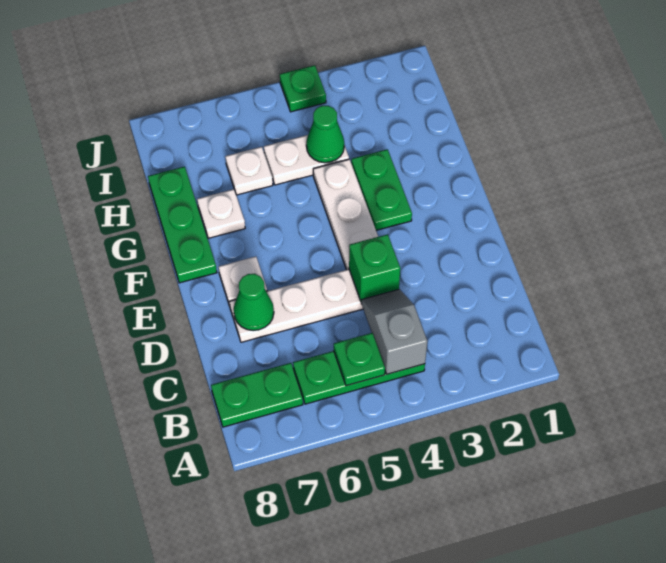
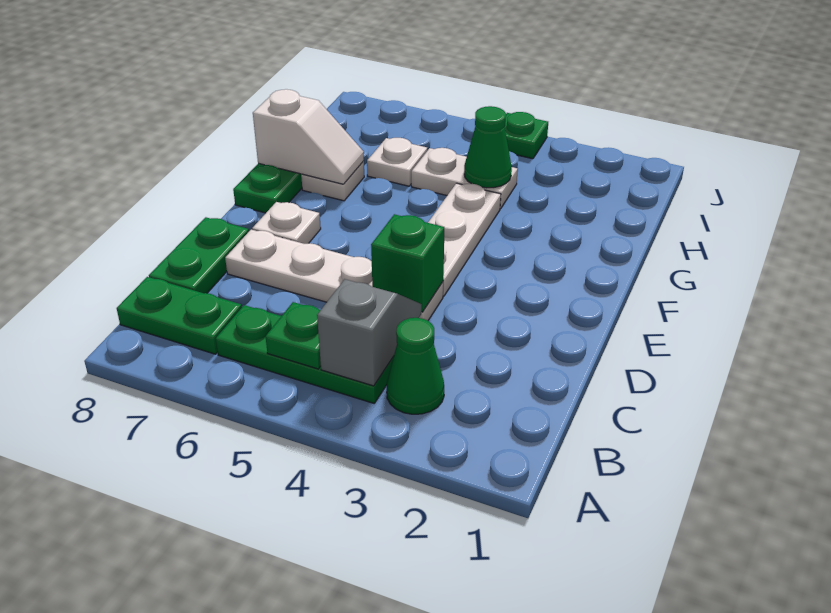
green 1x1 cone [234,273,274,331] -> green 1x1 cone moved to [387,318,444,414]
green 1x2 plate [351,149,412,230] -> green 1x2 plate moved to [149,217,249,293]
none -> white 1x2 slope [253,89,364,184]

